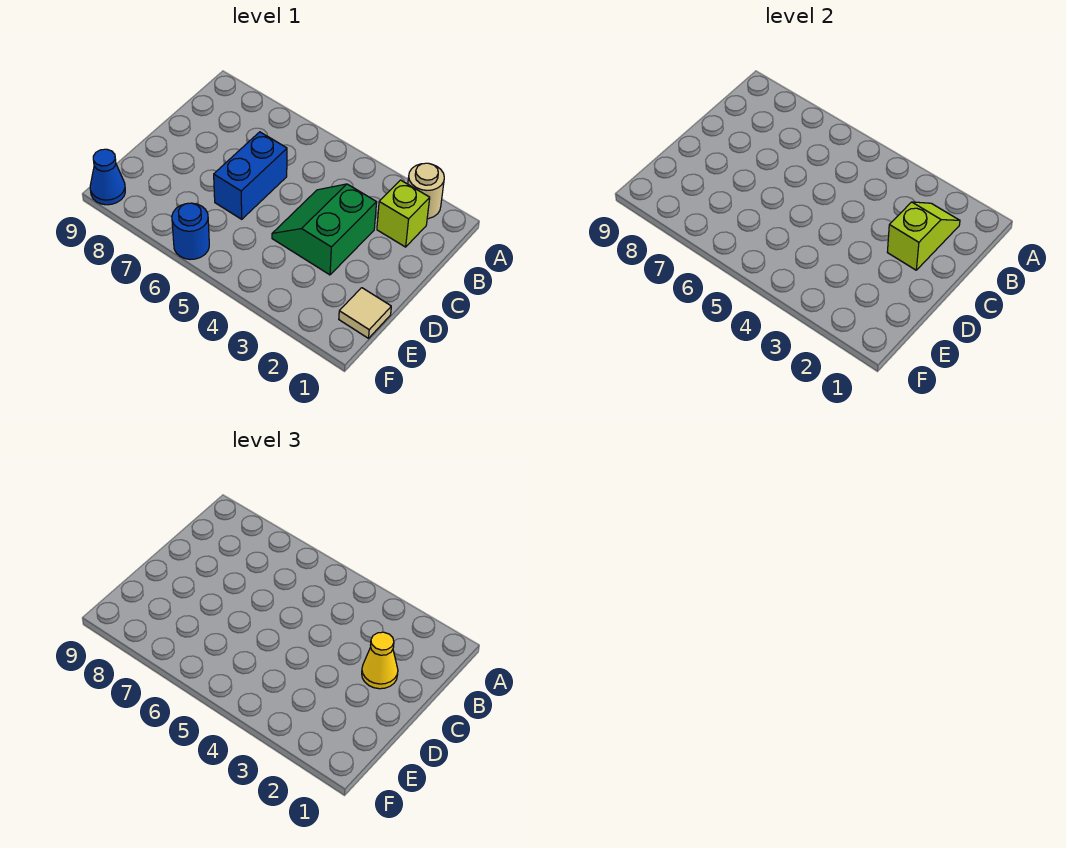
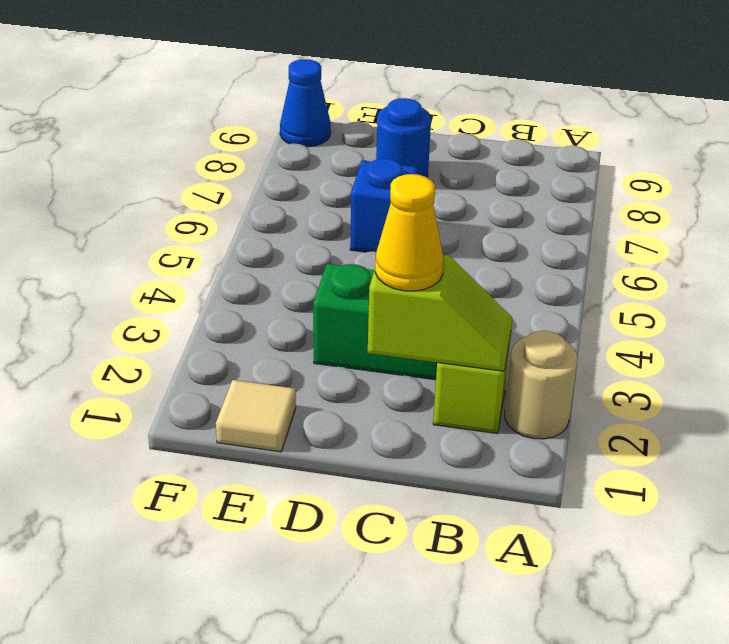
blue 1x2 brick [214,132,287,219] -> blue 1x1 brick [350,159,418,252]
blue 1x1 round brick [172,203,209,260] -> blue 1x1 round brick moved to [376,98,431,178]

